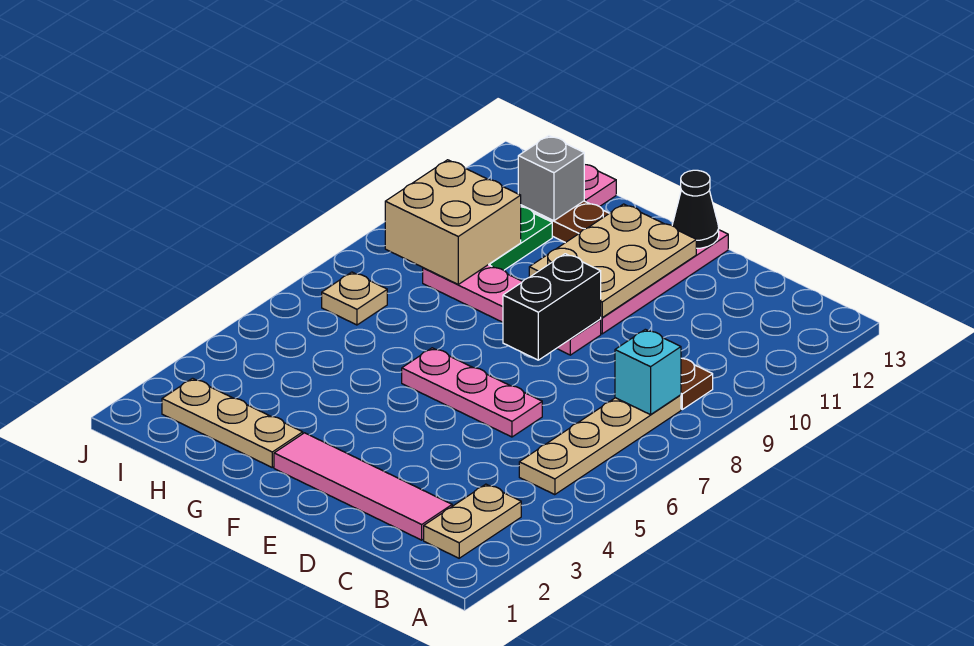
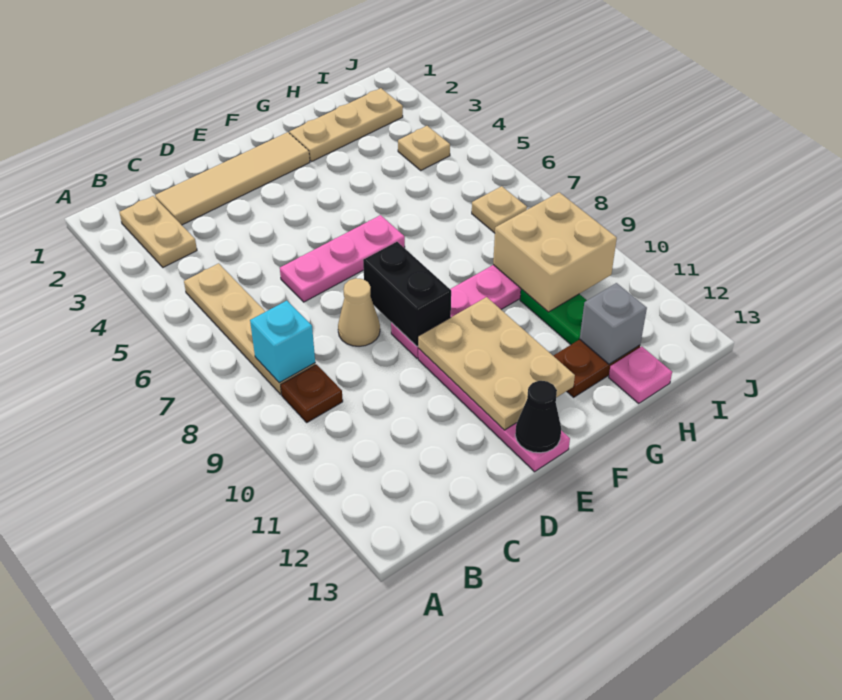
pink 1x4 tile [274,433,452,540] -> tan 1x4 tile [155,132,310,225]
none -> tan 1x1 cone [338,278,380,346]
none -> tan 1x1 plate [398,126,450,170]

